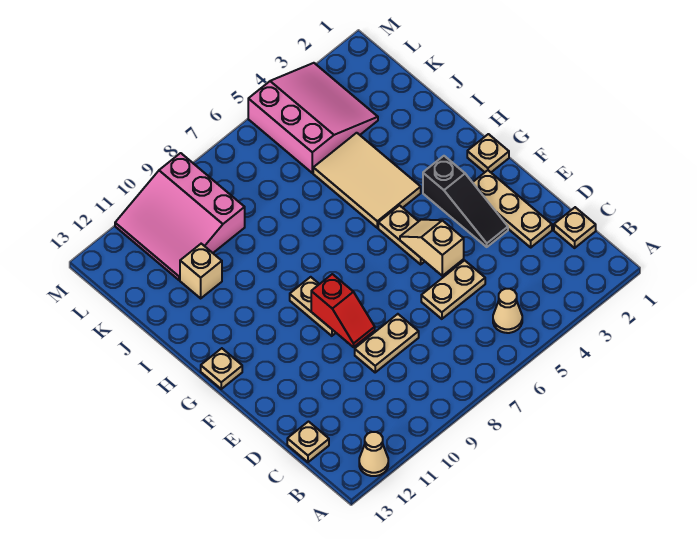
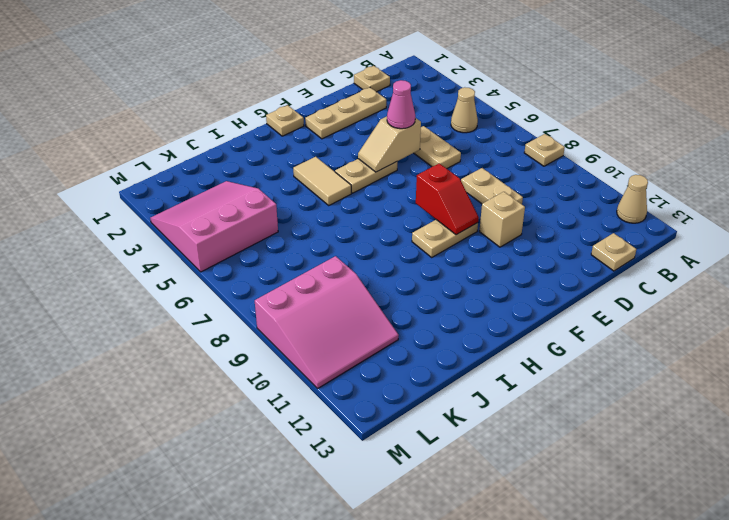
black 1x3 slope [423,156,508,247] -> none
none -> pink 1x1 cone [387,80,415,129]
red 1x2 slope [311,274,375,347] -> red 1x2 slope turned to [416,163,479,235]
tan 1x1 plate [201,348,242,389] -> tan 1x1 plate moved to [524,134,565,166]
tan 2x3 tile [313,133,421,228] -> tan 1x2 tile [293,157,351,205]
tan 1x1 brick [180,244,222,298] -> tan 1x1 brick moved to [479,192,525,247]

